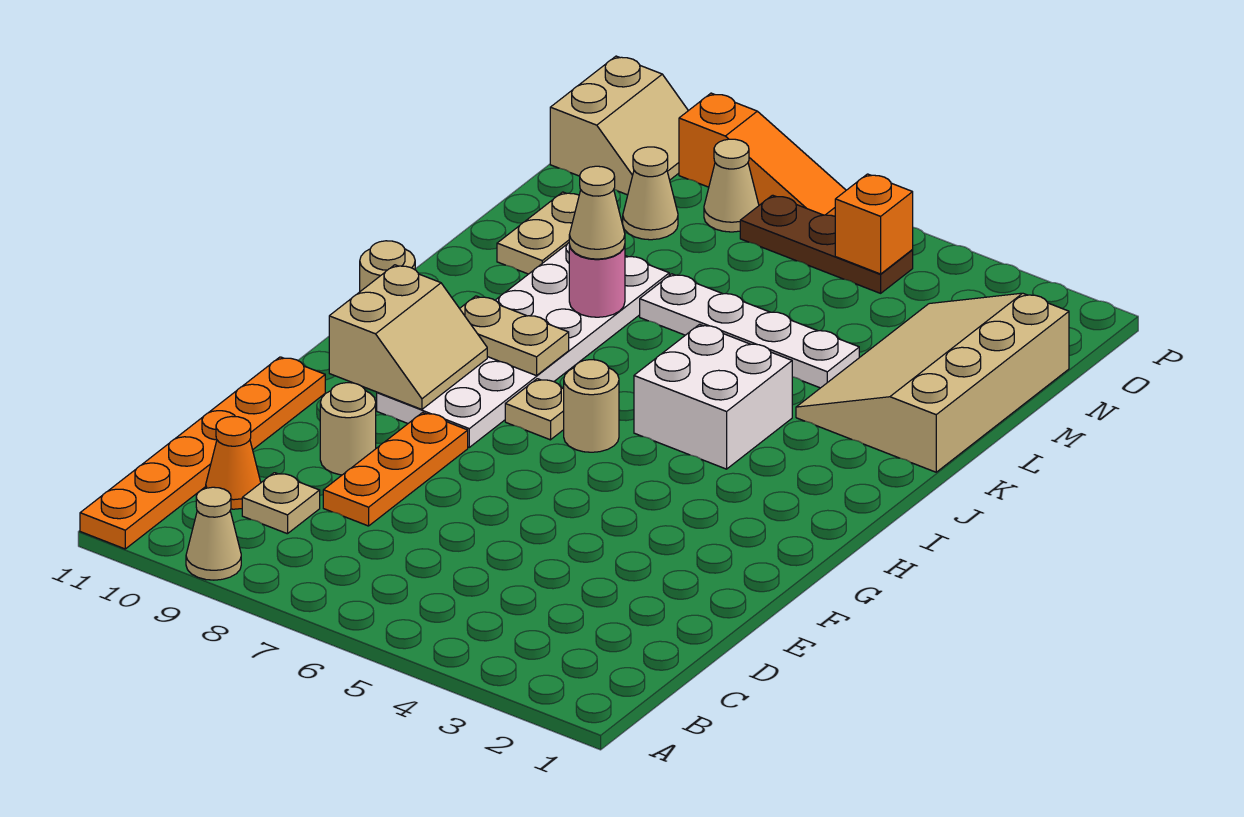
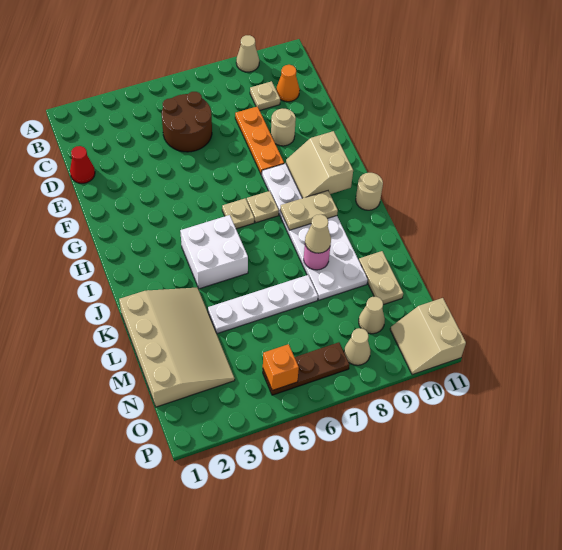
orange 1x6 plate [80,357,325,549] -> none
none -> brown 2x2 round brick [162,92,212,152]
none -> red 1x1 cone [70,146,95,183]
tan 1x1 round brick [563,360,619,452] -> tan 1x1 plate [222,198,254,229]
orange 1x3 slope [679,93,846,216] -> none

